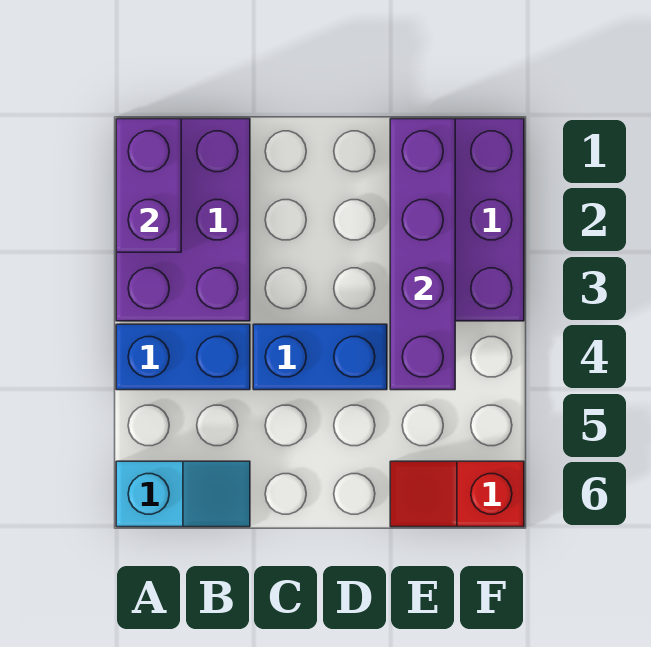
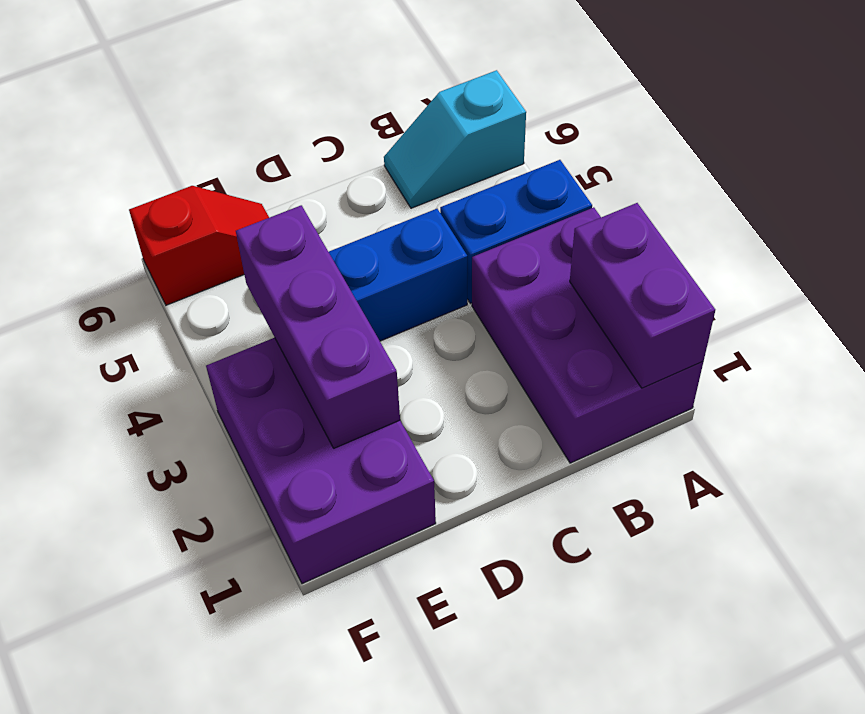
purple 1x4 brick [390,119,455,390] -> purple 1x3 brick [236,205,400,448]

